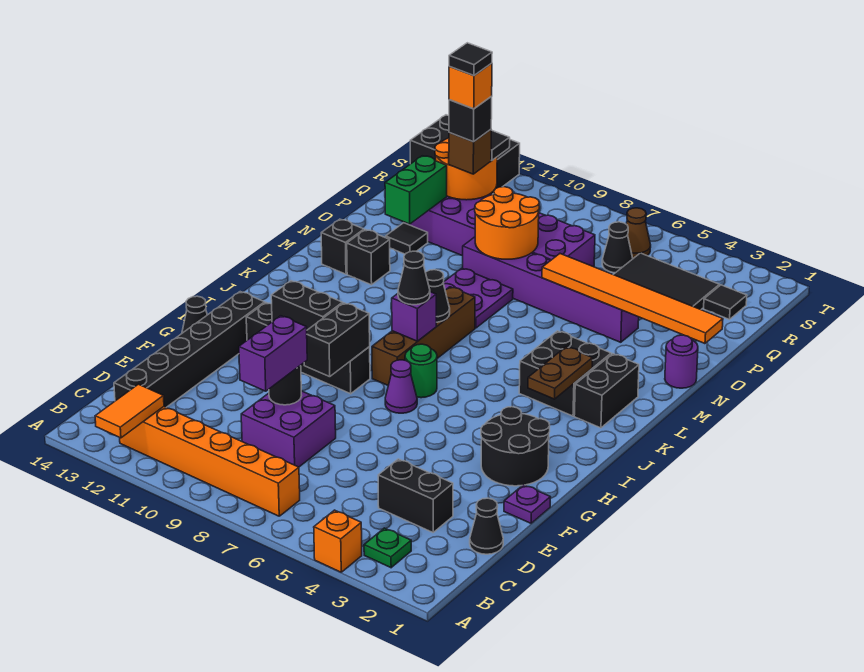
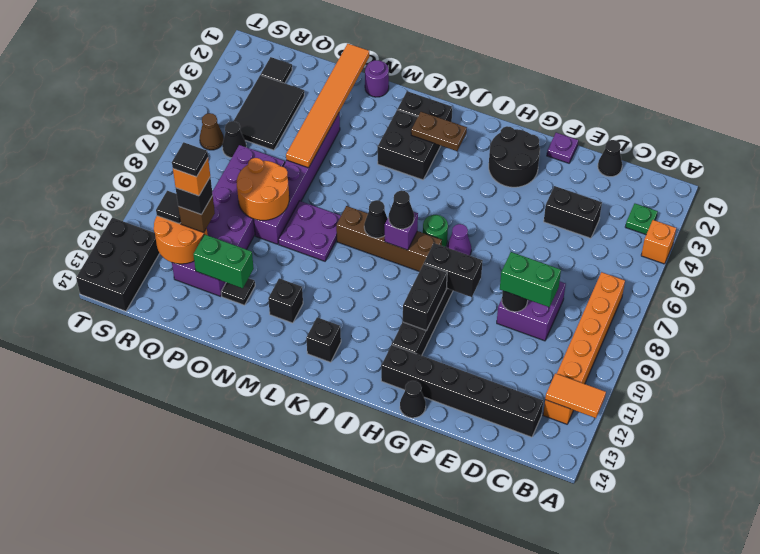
black 1x2 brick [378,459,453,532] -> black 1x2 brick turned to [544,186,602,238]
purple 1x2 brick [239,316,307,391] -> green 1x2 brick [500,252,561,307]
black 1x1 brick [321,219,364,274] -> black 1x1 brick moved to [306,317,341,362]

